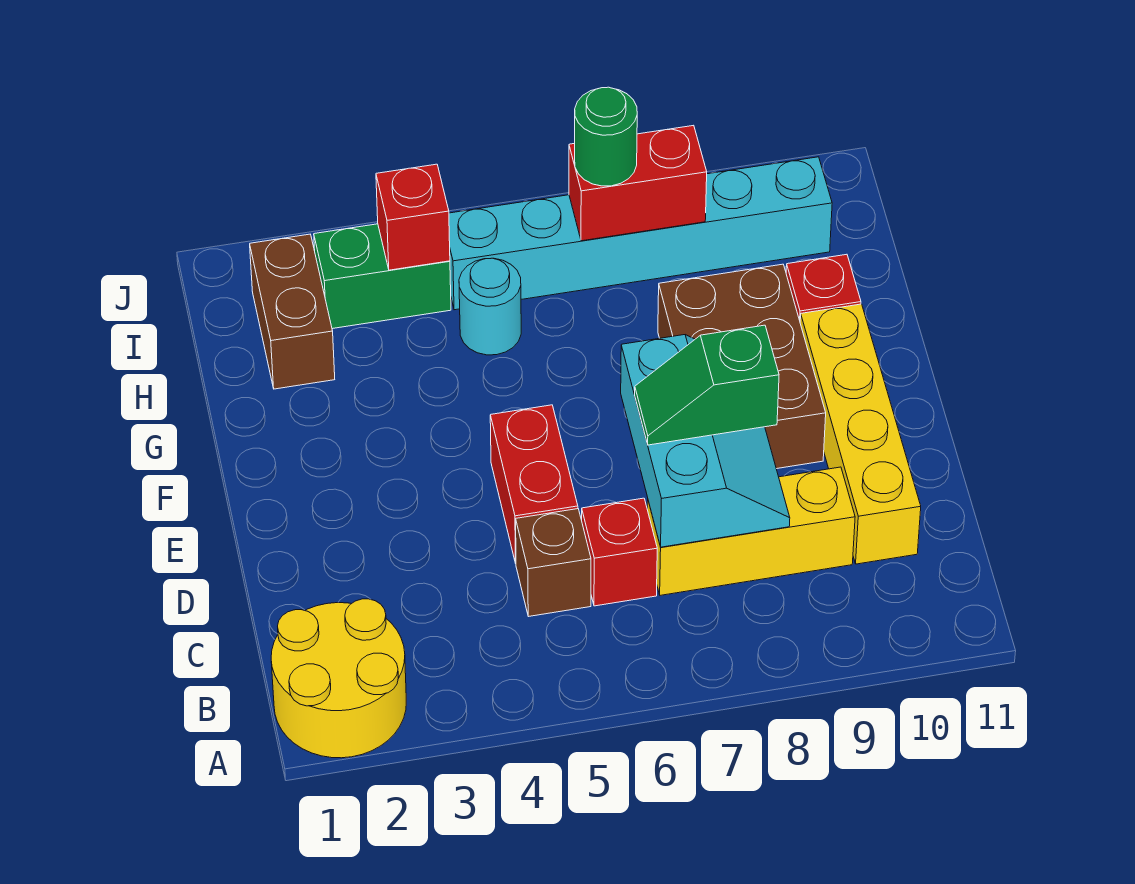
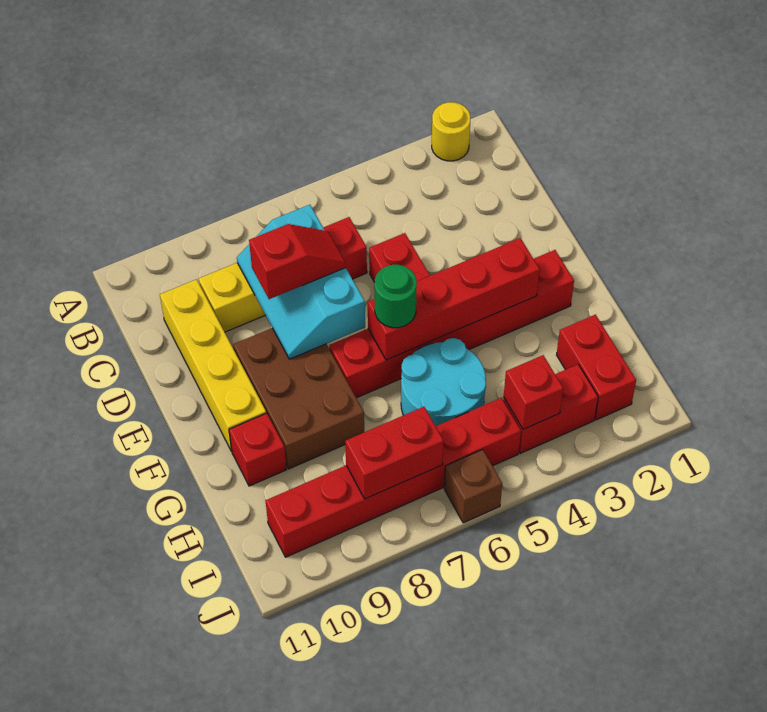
yellow 2x2 round brick [271,599,406,758] -> yellow 1x1 round brick [432,102,470,161]
brown 1x1 brick [516,509,591,617] -> brown 1x1 brick moved to [444,450,502,523]
green 1x2 slope [635,325,779,445] -> red 1x2 slope [249,224,346,299]
none -> red 1x6 brick [329,250,574,398]
none -> red 1x4 brick [368,238,540,360]
brown 1x2 brick [250,234,335,389] -> red 1x2 brick [557,315,636,420]
cyan 1x1 round brick [459,258,521,355] -> cyan 2x2 round brick [401,338,486,426]
green 1x2 brick [314,224,451,329] -> red 1x2 brick [503,364,598,453]
cyan 1x6 brick [449,157,832,310] -> red 1x6 brick [265,398,521,557]
green 1x1 round brick [575,87,637,186] -> green 1x1 round brick moved to [374,265,417,328]

